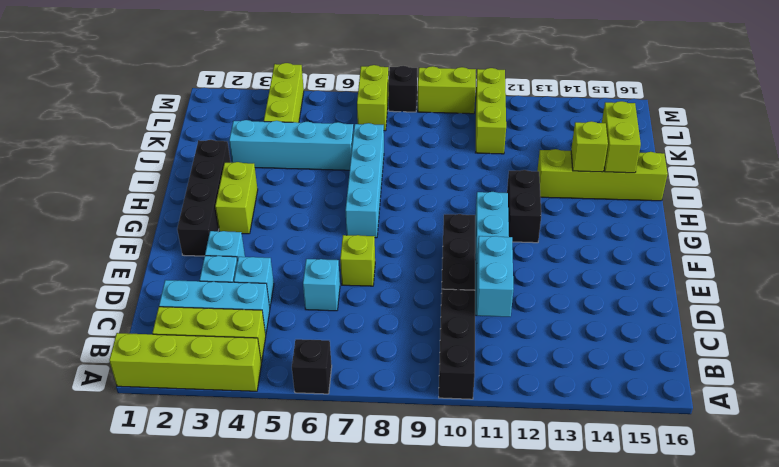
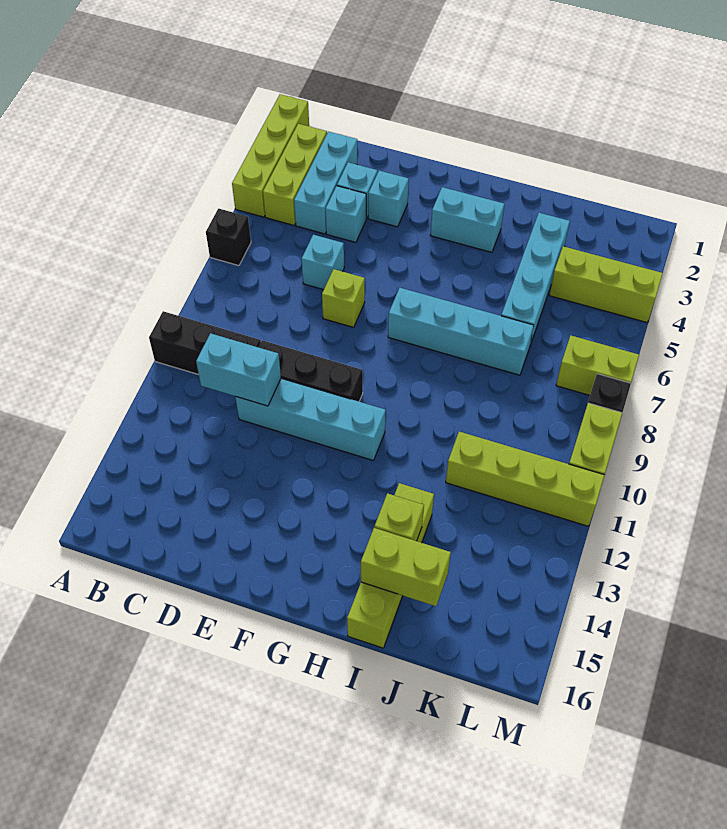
black 1x4 brick [177,140,231,256] -> none
lime 1x2 brick [215,162,258,234] -> cyan 1x2 brick [430,187,504,252]
black 1x2 brick [507,170,541,243] -> none
lime 1x3 brick [475,68,506,154] -> lime 1x4 brick [446,432,604,526]

